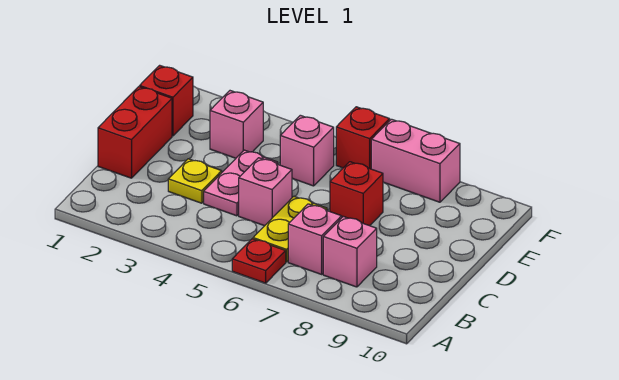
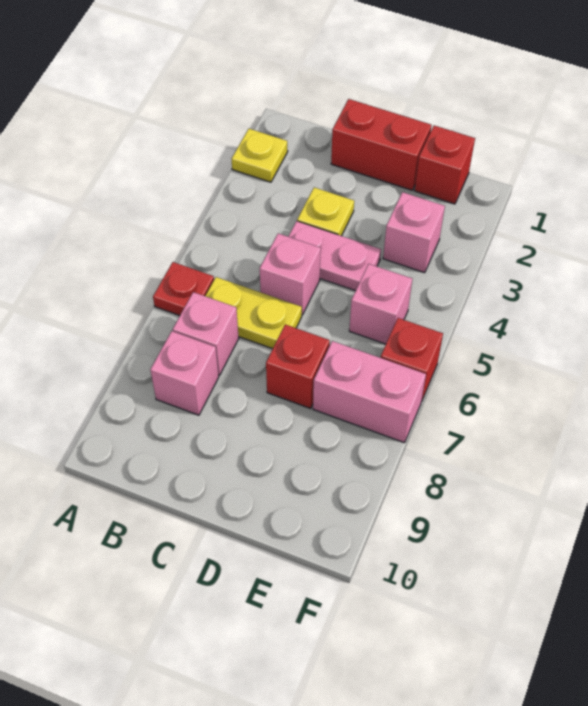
none -> yellow 1x1 plate [232,129,288,182]
pink 1x2 brick [371,119,460,202] -> pink 1x2 brick turned to [313,341,426,443]

